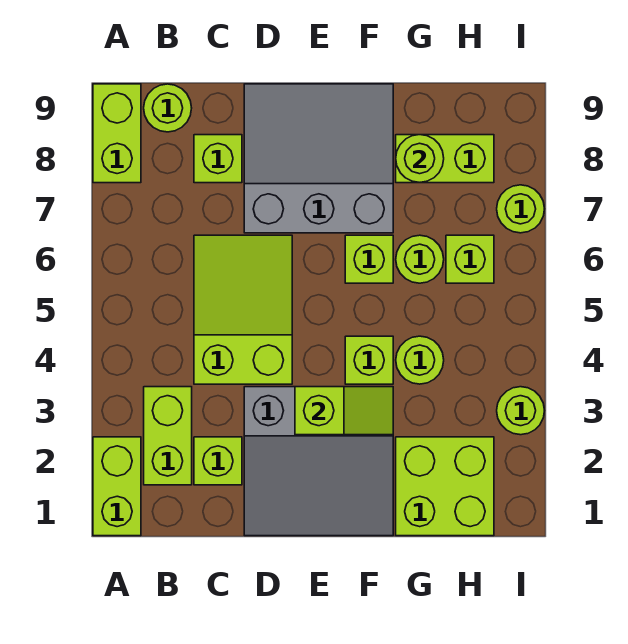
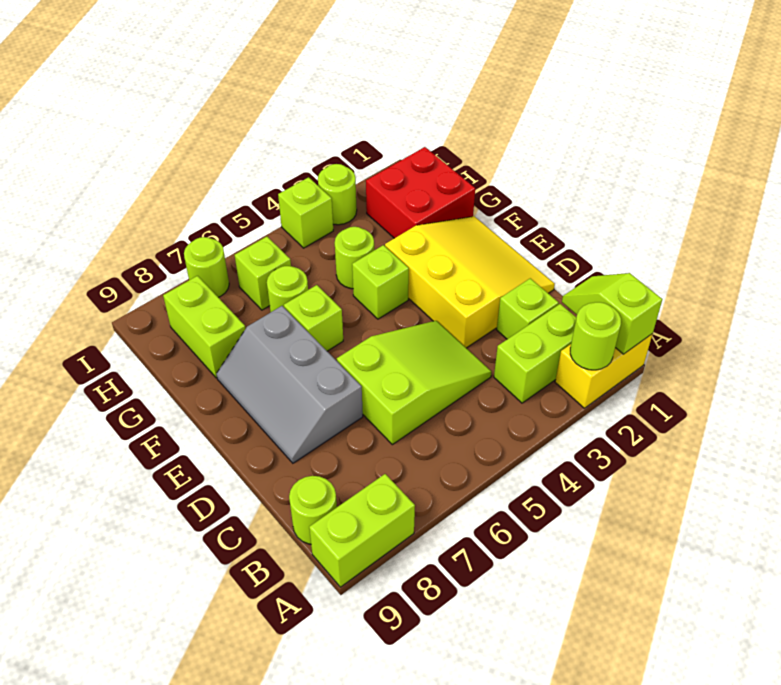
lime 1x2 brick [93,437,141,536] -> yellow 1x2 brick [555,334,652,408]
lime 2x3 slope [194,235,292,384] -> lime 2x3 slope turned to [337,321,491,445]
lime 1x1 brick [194,135,242,183] -> lime 1x1 brick moved to [278,177,333,248]
grey 3x3 slope [244,387,393,536] -> yellow 3x3 slope [385,216,555,348]
grey 3x3 slope [244,84,393,233] -> grey 2x3 slope [216,306,363,463]
lime 1x2 slope [295,387,393,435] -> lime 1x2 slope moved to [562,273,662,354]
lime 2x2 brick [396,437,494,536] -> red 2x2 brick [366,147,475,238]
lime 1x1 round brick [396,135,444,183] -> lime 1x1 round brick moved to [570,302,621,370]

